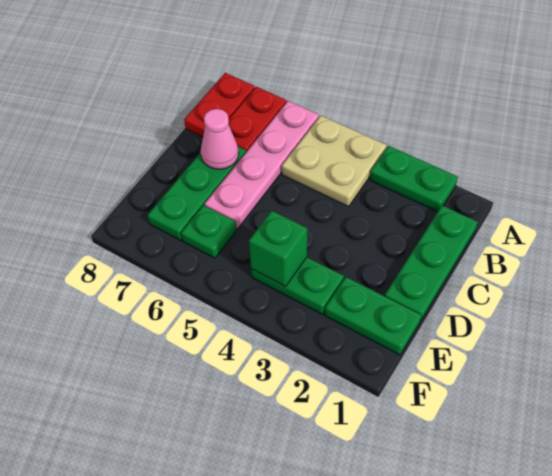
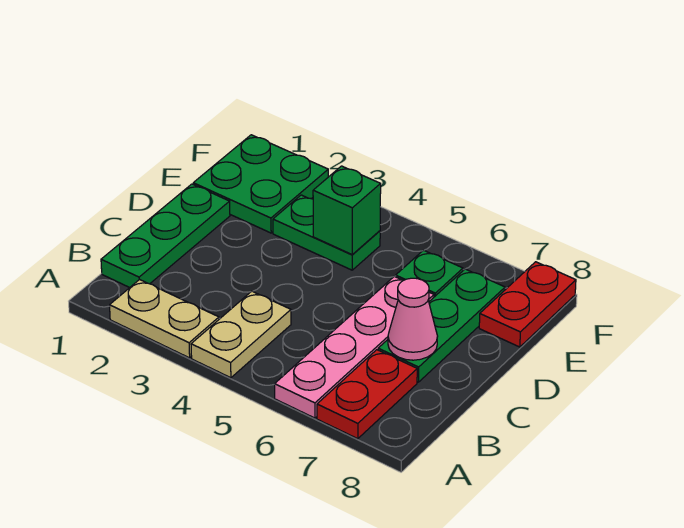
green 1x2 plate [370,146,458,212] -> tan 1x2 plate [110,279,219,358]
tan 2x2 plate [282,116,387,206] -> tan 1x2 plate [191,291,291,378]
red 1x2 plate [184,73,255,137] -> red 1x2 plate moved to [479,262,576,347]
green 1x2 plate [325,277,421,355] -> green 2x2 plate [193,135,328,233]

